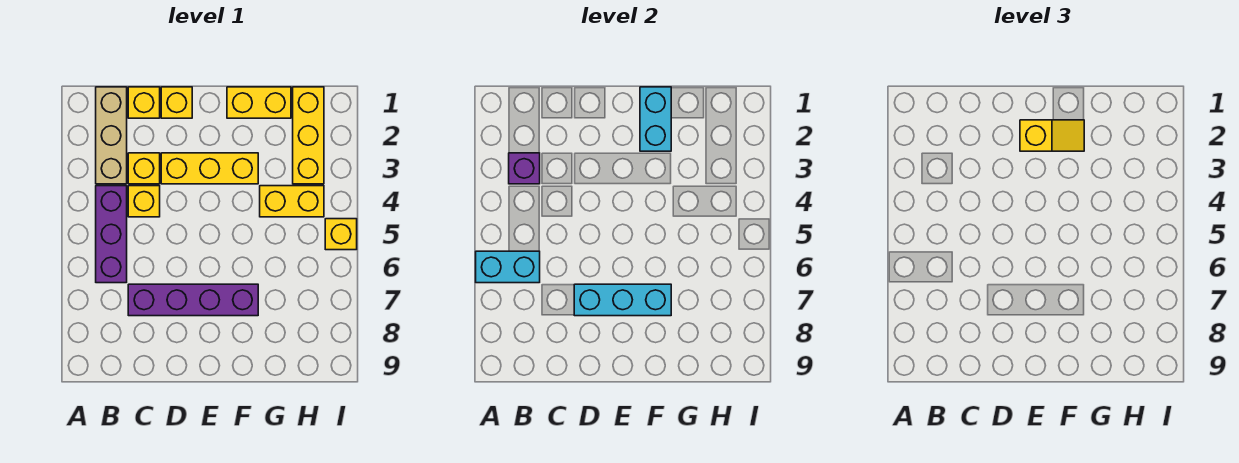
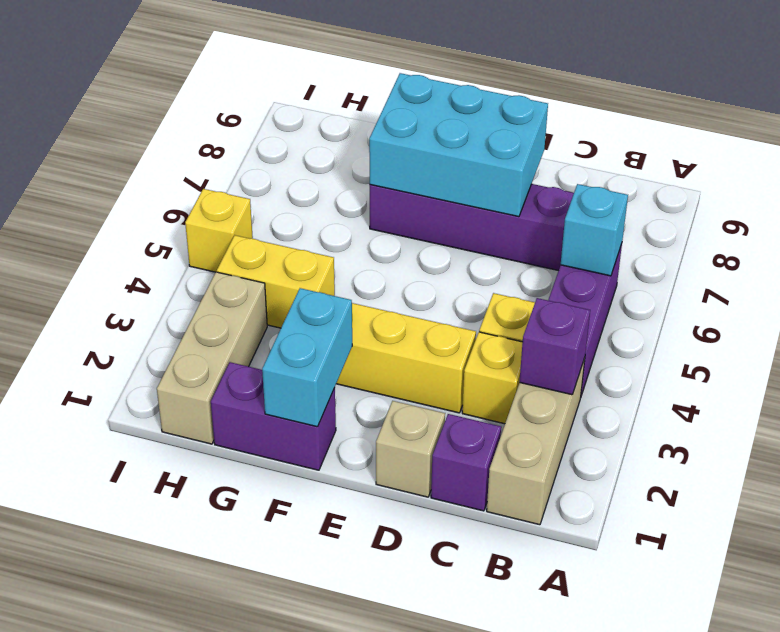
cyan 1x2 brick [476,251,540,283] -> cyan 1x1 brick [561,184,628,276]
yellow 1x1 brick [128,87,160,118] -> purple 1x1 brick [431,414,501,511]
yellow 1x1 brick [161,87,192,118] -> tan 1x1 brick [376,401,445,497]
cyan 1x3 brick [574,284,671,316] -> cyan 2x3 brick [369,73,548,217]
yellow 1x2 slope [1020,120,1084,151] -> none
yellow 1x2 brick [227,87,291,118] -> purple 1x2 brick [211,362,336,470]
yellow 1x3 brick [293,87,324,184] -> tan 1x3 brick [157,272,267,444]

